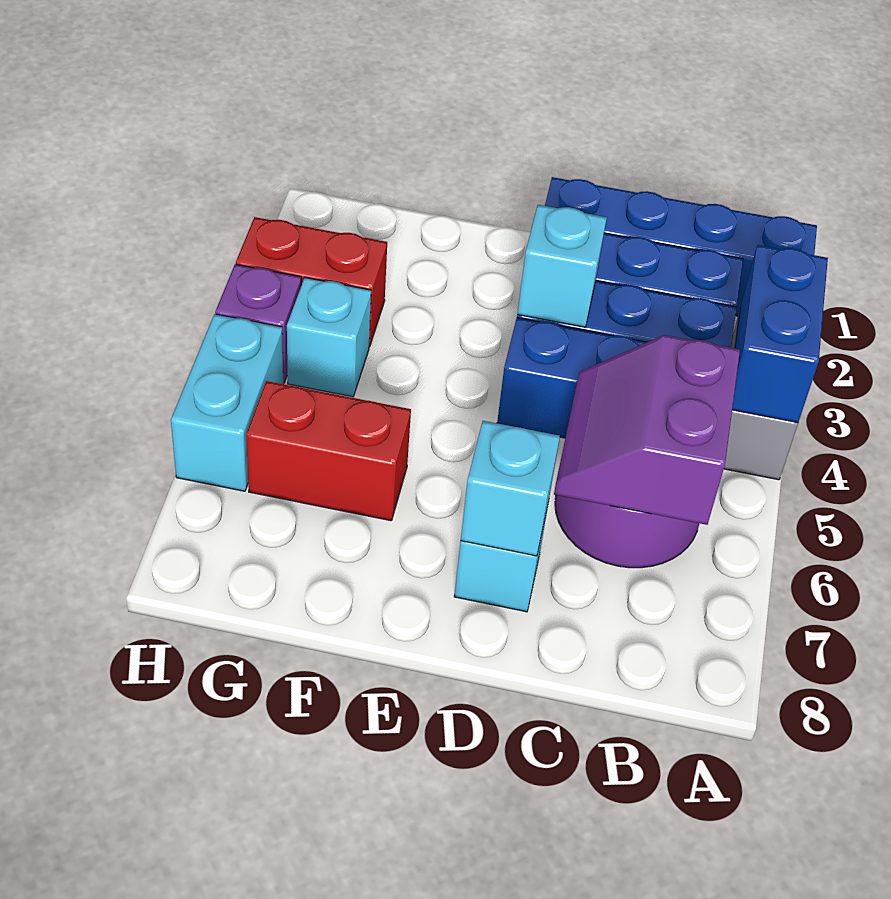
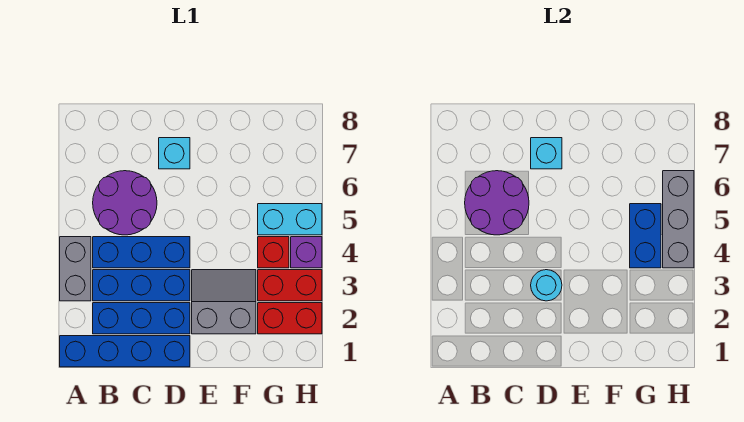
blue 1x2 brick [732,245,828,423] -> blue 1x2 brick moved to [630,204,661,268]
purple 2x2 slope [554,335,740,525] -> purple 2x2 round brick [465,171,529,235]
cyan 1x1 brick [517,205,607,327] -> cyan 1x1 round brick [531,270,562,301]
none -> grey 2x2 slope [192,270,256,334]
red 1x2 brick [246,381,411,521] -> red 1x2 brick moved to [258,303,322,334]
cyan 1x1 brick [287,278,371,397] -> red 1x1 brick [258,237,289,268]
none -> grey 1x3 brick [663,171,694,268]
cyan 1x2 brick [171,314,283,491] -> cyan 1x2 brick turned to [258,204,322,235]

